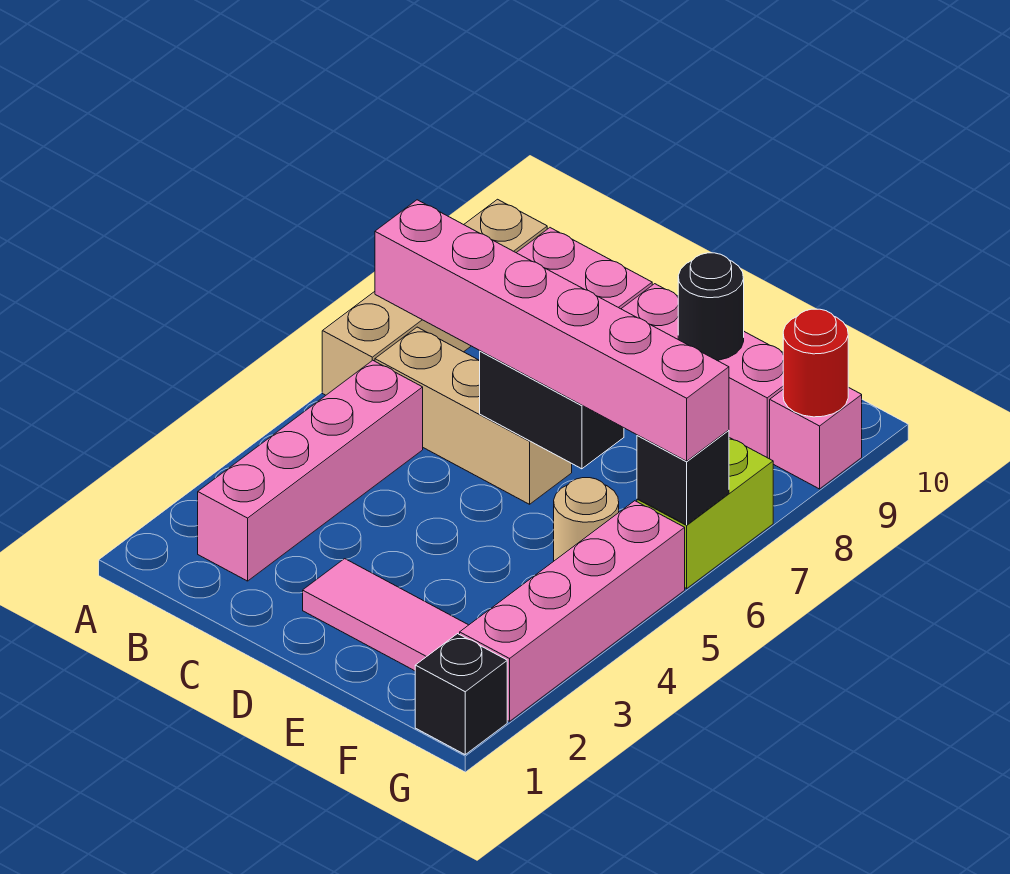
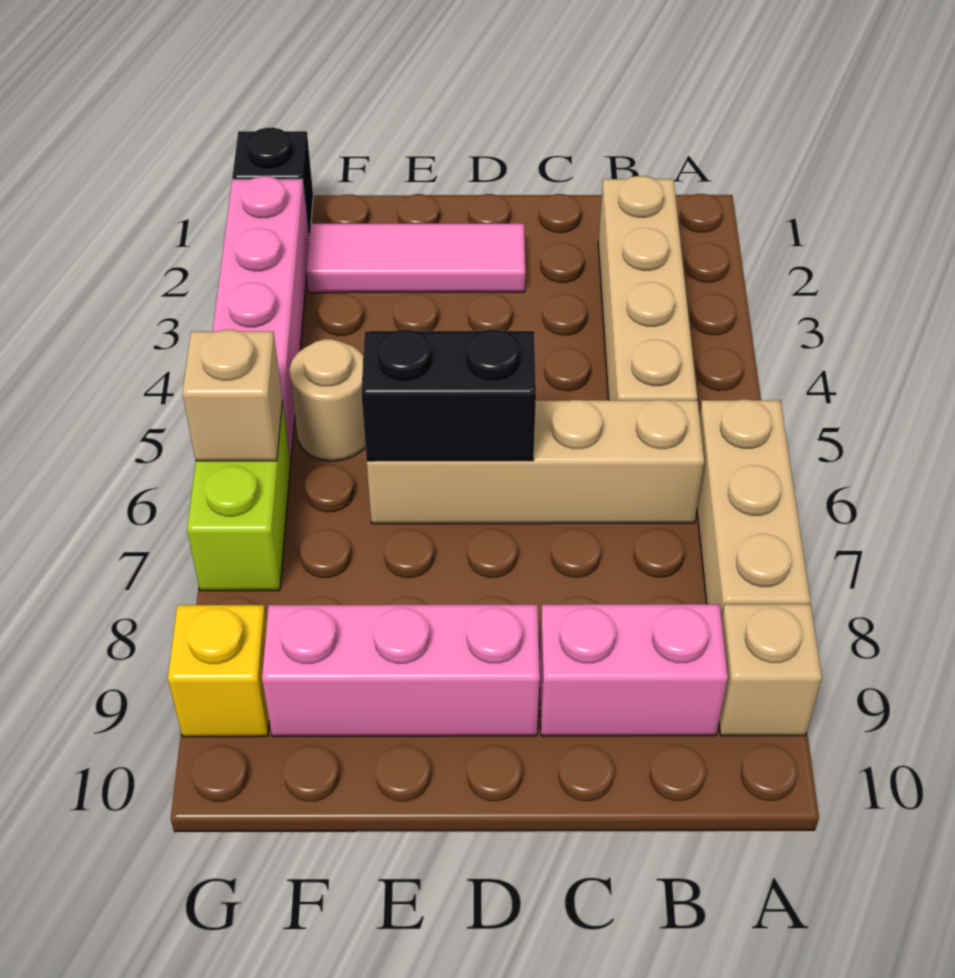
pink 1x4 brick [198,360,423,581] -> tan 1x4 brick [598,176,697,400]
tan 1x3 brick [375,327,572,504] -> tan 1x4 brick [367,400,704,524]
pink 1x6 brick [375,200,729,461] -> none
black 1x1 round brick [678,253,744,360] -> none
black 1x1 brick [637,430,729,525] -> tan 1x1 brick [182,330,282,461]
pink 1x1 brick [770,387,862,489] -> yellow 1x1 brick [168,605,269,737]
red 1x1 round brick [783,309,848,417] -> none

